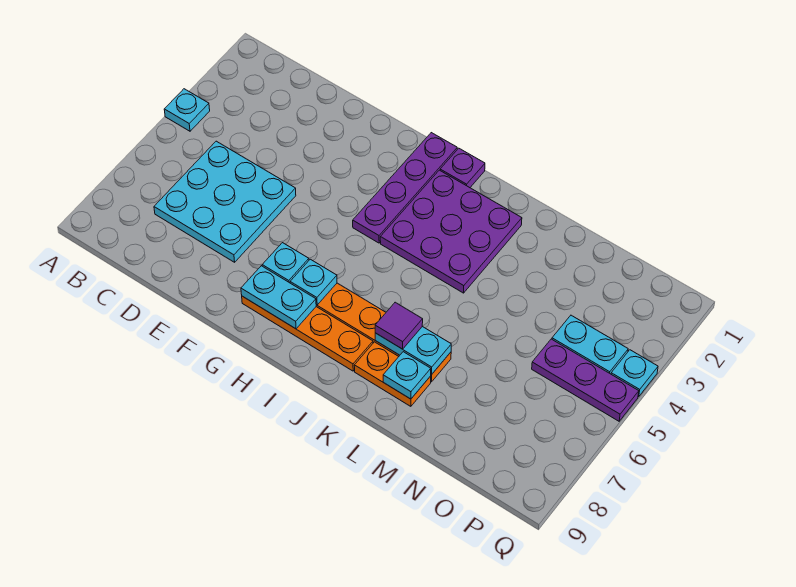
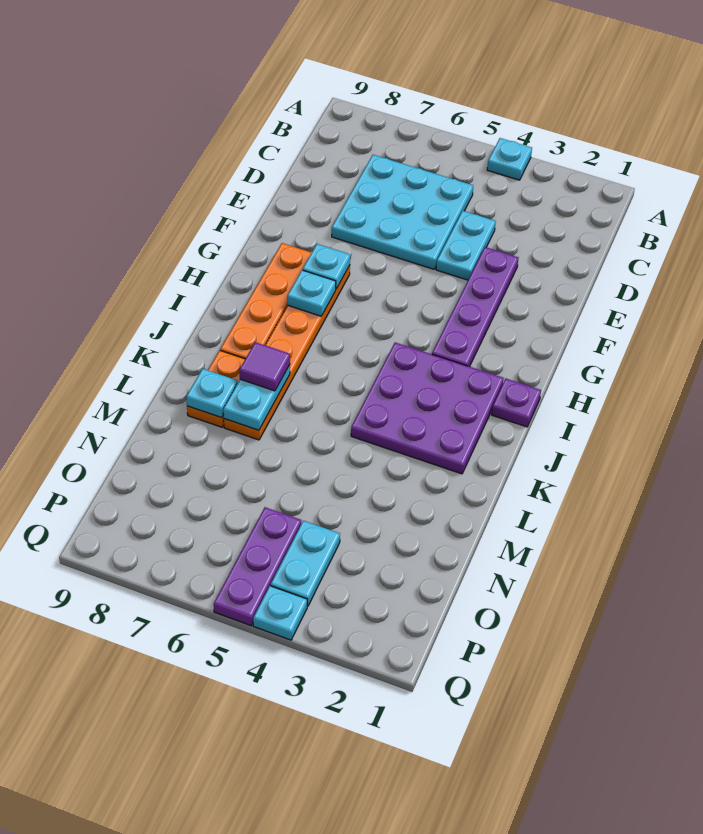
cyan 1x2 plate [241,266,316,329] -> cyan 1x2 plate moved to [436,211,496,280]
purple 1x4 plate [353,133,457,243] -> purple 1x4 plate turned to [432,247,518,367]

